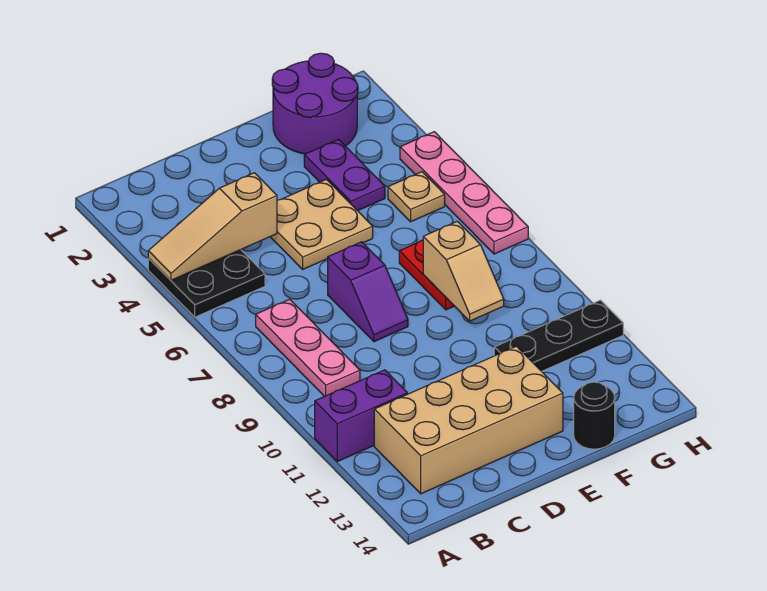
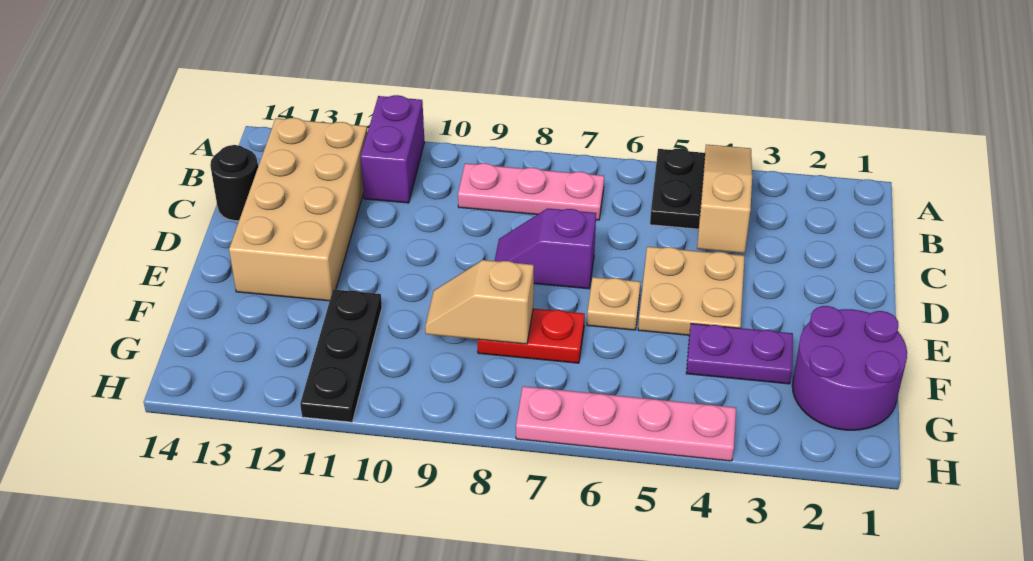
black 1x1 round brick [574,382,615,449] -> black 1x1 round brick moved to [210,145,258,221]
tan 1x1 plate [388,172,445,222] -> tan 1x1 plate moved to [587,277,640,330]

